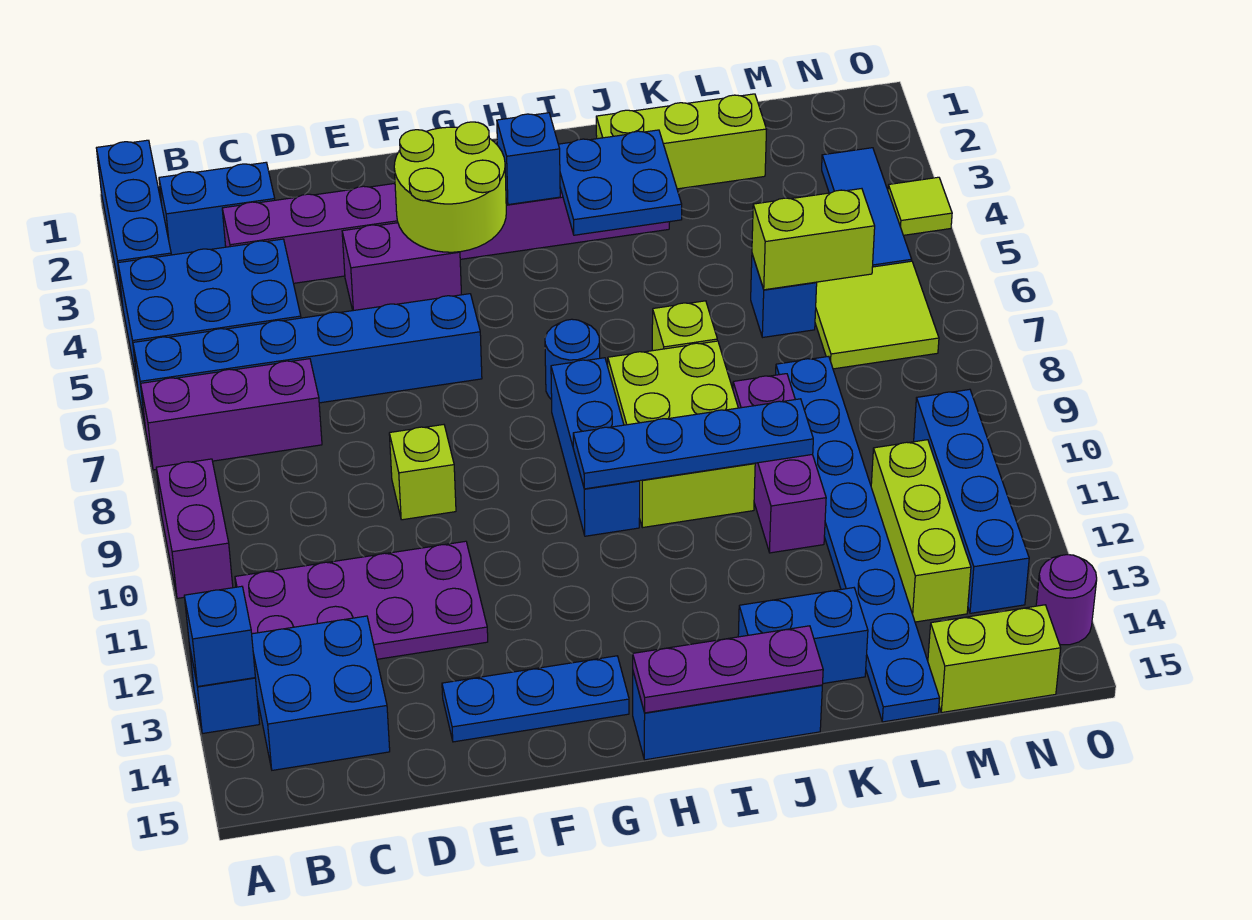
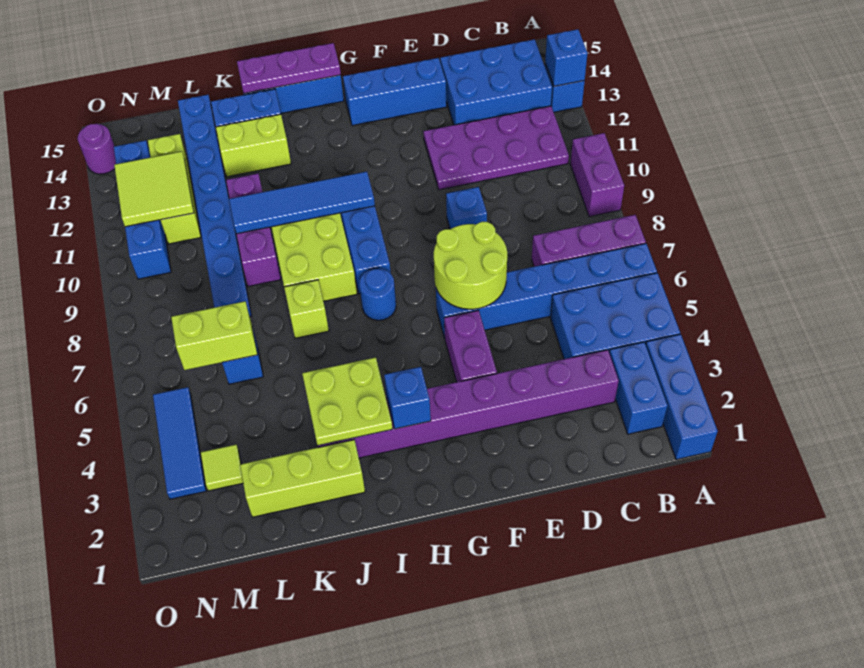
blue 1x2 brick [159,163,275,255] -> blue 1x2 brick turned to [609,342,668,434]
blue 2x2 brick [252,616,390,770] -> blue 2x3 brick [440,39,552,125]
purple 1x2 brick [342,223,461,310] -> purple 1x2 brick turned to [444,310,497,382]
lime 1x1 brick [389,425,456,520] -> blue 1x1 brick [446,187,487,229]
blue 1x3 plate [442,656,629,742] -> blue 1x3 brick [343,58,447,126]
lime 2x2 round brick [394,122,506,252] -> lime 2x2 round brick moved to [434,222,507,309]
blue 1x4 plate [573,399,813,489] -> blue 1x4 tile [229,172,375,234]
blue 2x2 plate [558,130,682,235] -> lime 2x2 plate [302,357,392,446]
lime 2x2 tile [815,261,939,369] -> lime 2x2 tile moved to [114,151,194,227]
lime 1x2 brick [928,605,1061,713] -> lime 1x2 brick moved to [216,114,291,177]
lime 1x1 tile [888,177,952,235] -> lime 1x1 tile moved to [201,445,243,491]

